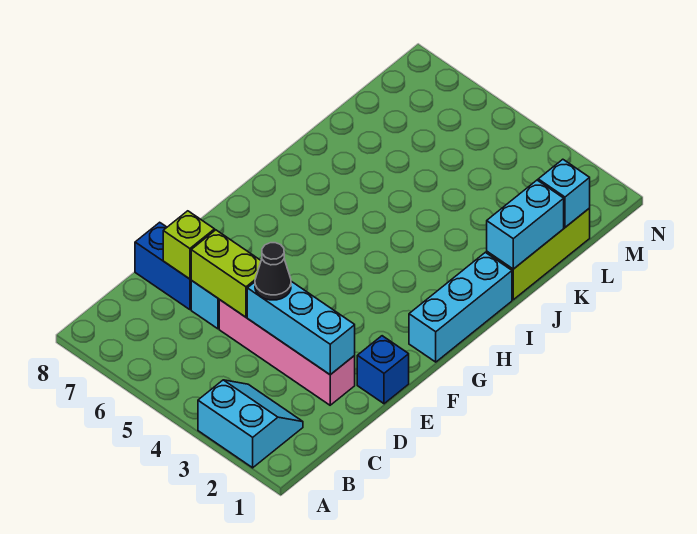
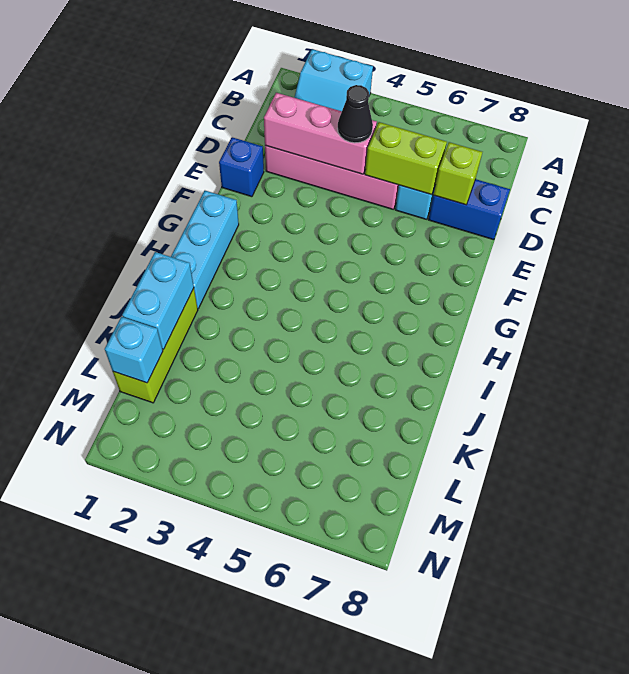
cyan 1x3 brick [247,281,355,375] -> pink 1x3 brick [264,93,377,174]

